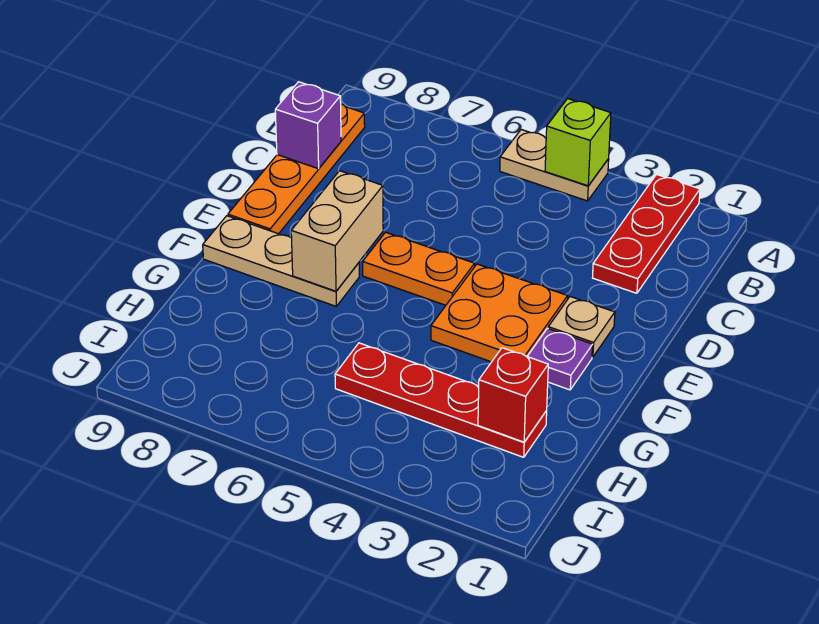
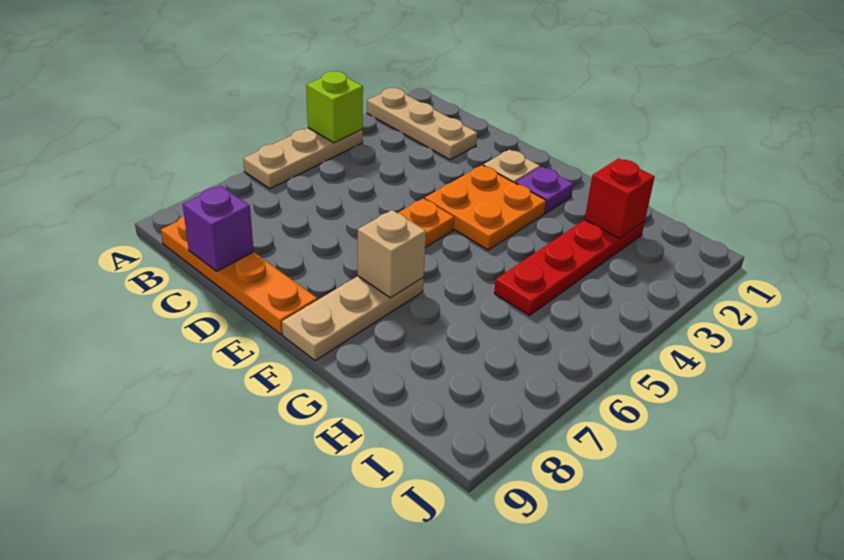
red 1x3 plate [593,174,700,293] -> tan 1x3 plate [367,88,477,160]
tan 1x2 plate [500,130,609,201] -> tan 1x3 plate [243,128,363,189]
tan 1x2 brick [291,171,383,291] -> tan 1x1 brick [358,210,426,298]

